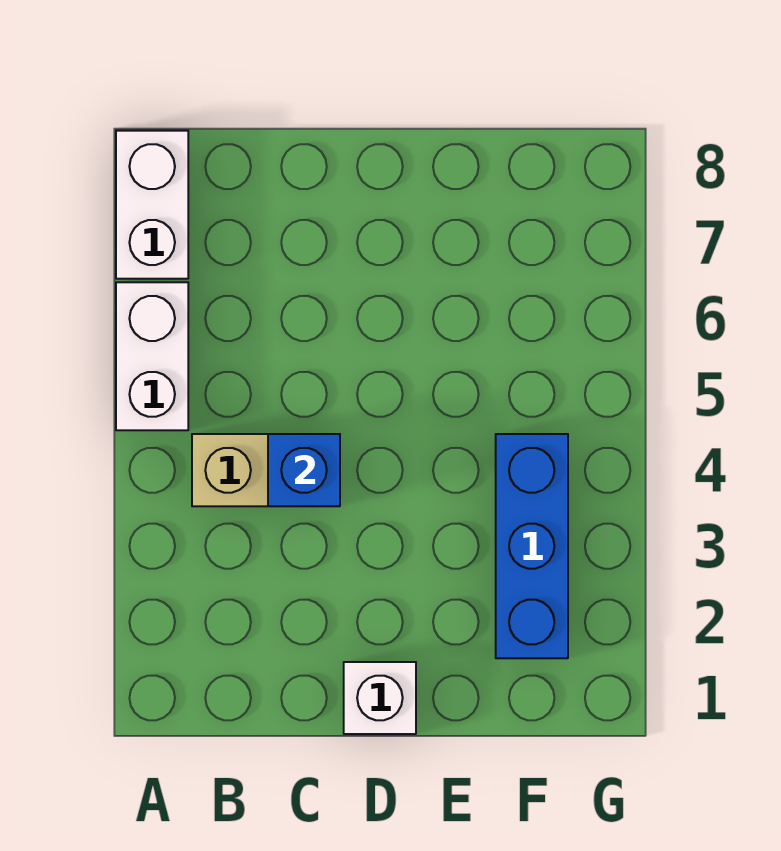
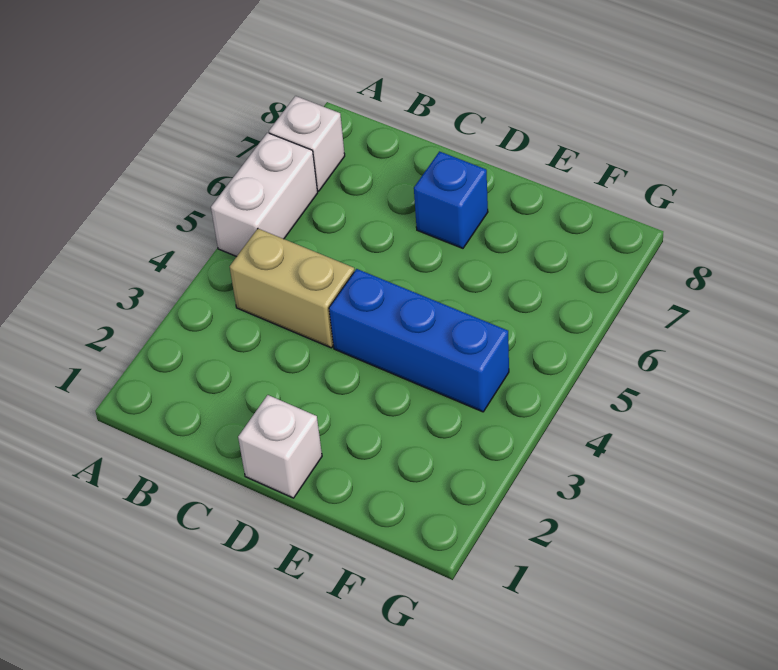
white 1x2 brick [116,131,188,279] -> white 1x1 brick [269,96,345,191]
blue 1x1 brick [268,434,340,506] -> blue 1x1 brick moved to [414,151,488,248]
blue 1x3 brick [496,434,568,658] -> blue 1x3 brick turned to [329,269,509,412]

